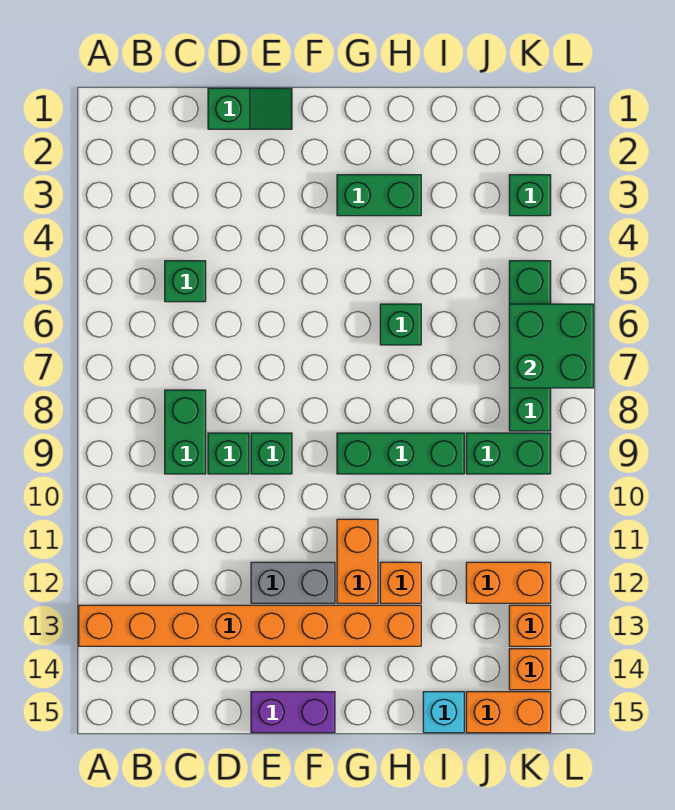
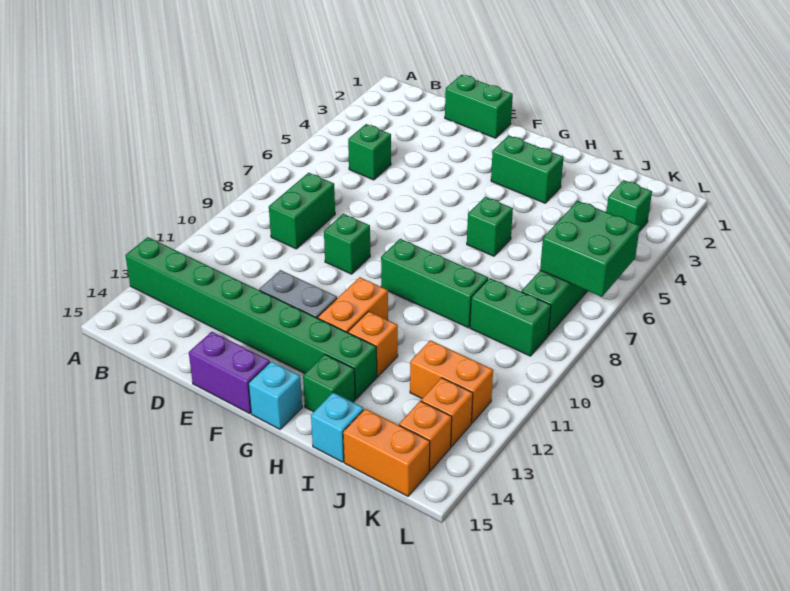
orange 1x8 brick [79,605,421,646] -> green 1x8 brick [125,237,377,399]
green 1x2 slope [208,88,292,129] -> green 1x2 brick [445,75,513,138]
green 1x1 brick [208,433,249,474] -> green 1x1 brick moved to [303,354,355,412]
none -> cyan 1x1 brick [249,361,302,429]

